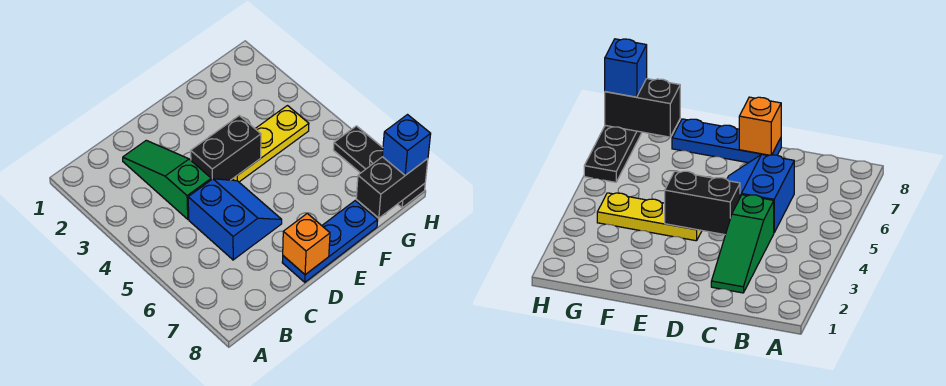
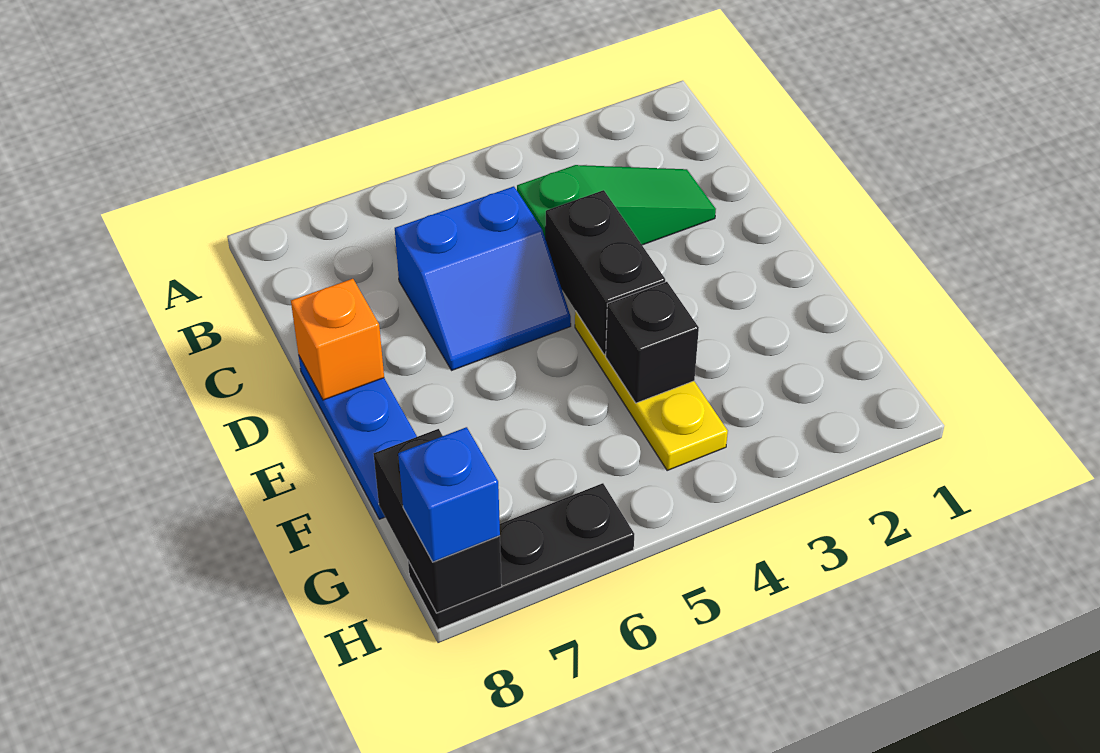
none -> black 1x1 brick [606,282,699,403]

